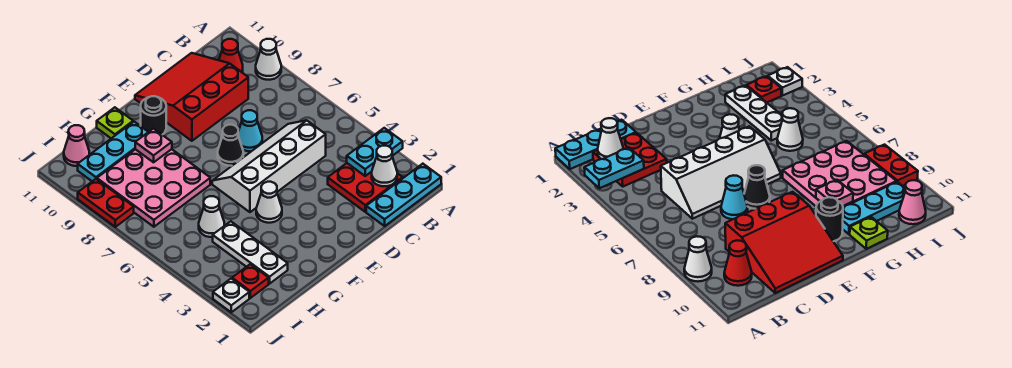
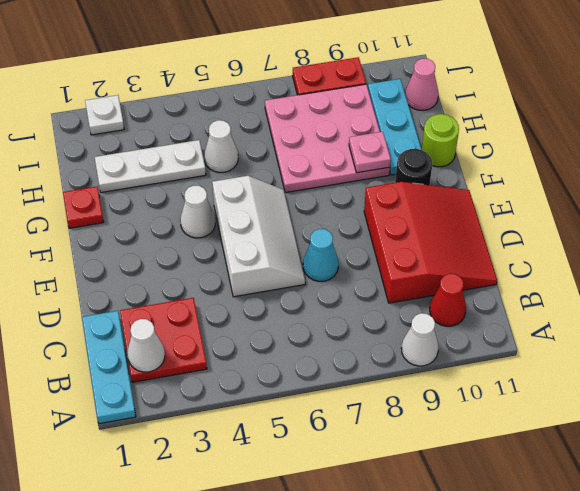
cyan 1x2 plate [347,128,403,176] -> none
white 2x4 slope [212,120,326,212] -> white 2x3 slope [212,176,305,297]
black 1x1 cone [218,125,243,166] -> none
lime 1x1 plate [97,107,133,138] -> lime 1x1 round brick [422,114,459,167]
red 1x1 plate [232,264,269,298] -> red 1x1 plate moved to [63,187,104,228]

